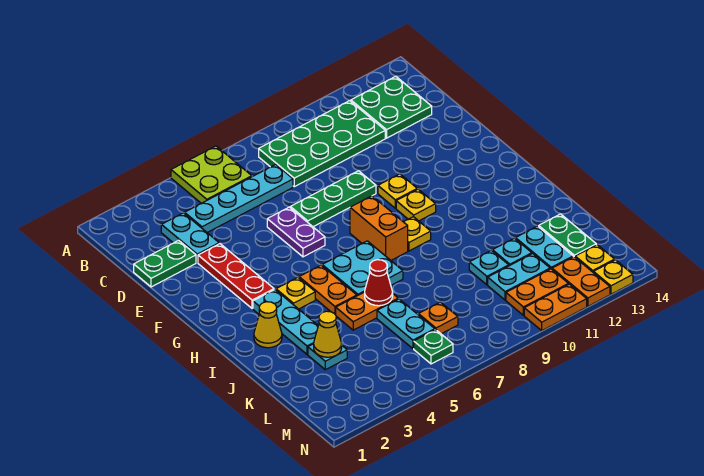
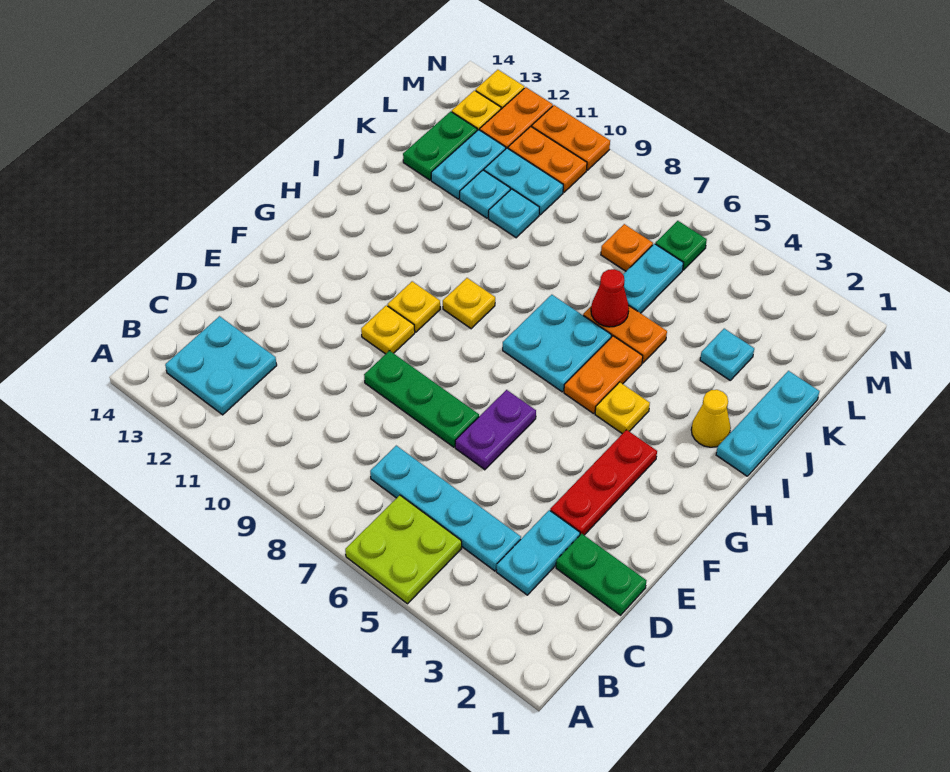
green 2x4 plate [259,101,385,187] -> none
green 2x2 plate [351,76,432,138] -> cyan 2x2 plate [165,316,277,415]
orange 1x2 brick [350,196,408,260] -> none
cyan 1x3 plate [253,290,318,354] -> cyan 1x3 plate moved to [716,371,819,476]
yellow 1x1 cone [314,311,342,357] -> none

